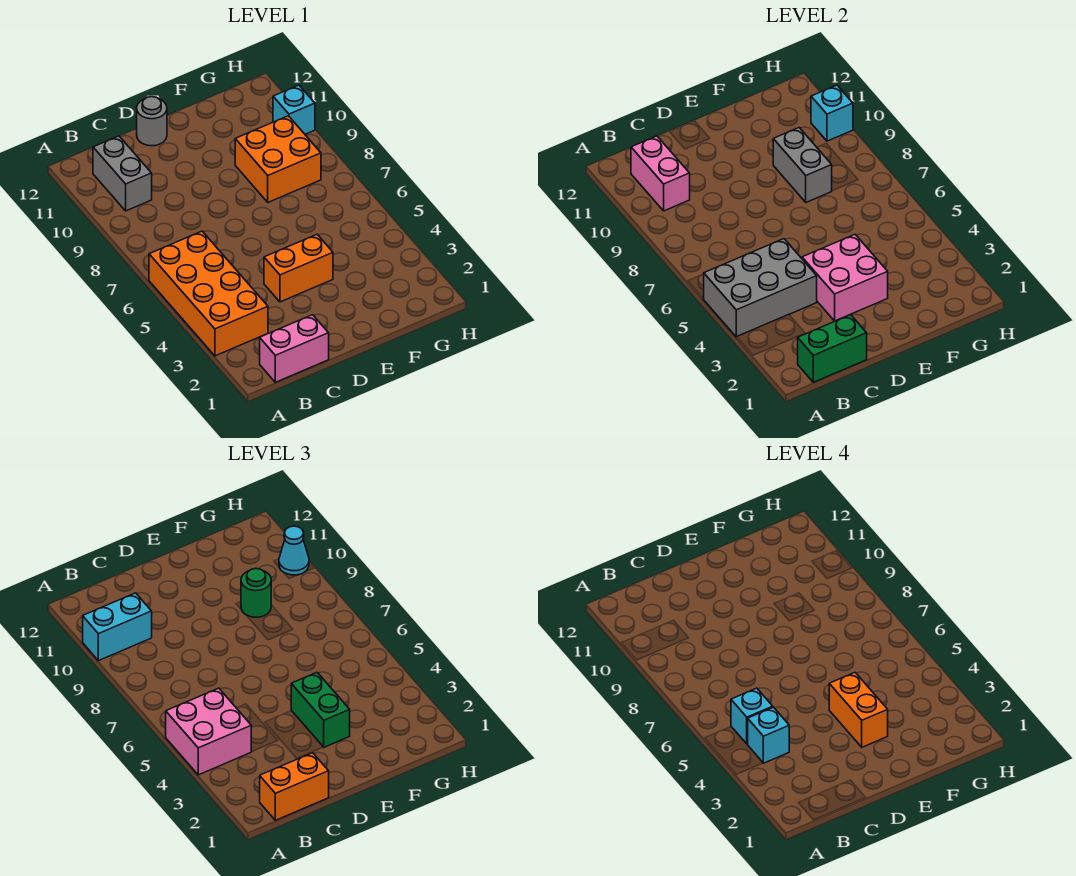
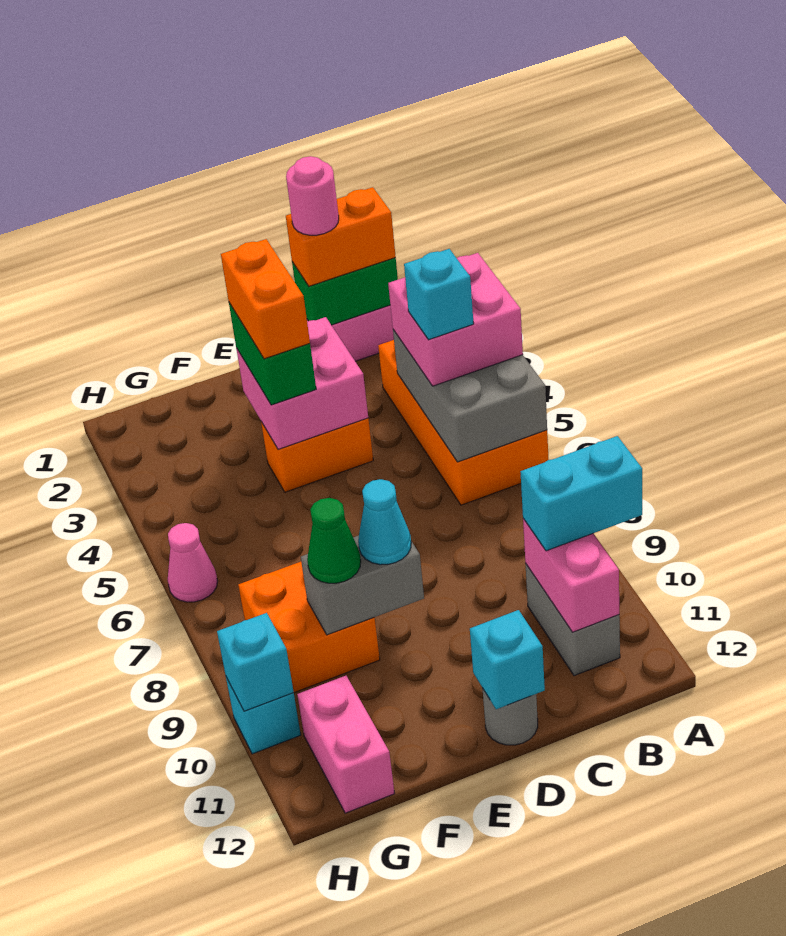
grey 2x3 brick [704,239,817,337] -> grey 2x3 brick turned to [393,330,547,462]
cyan 1x1 brick [748,707,789,763] -> cyan 1x1 brick moved to [470,610,545,709]
none -> pink 1x1 round brick [286,156,339,235]
grey 1x2 brick [773,128,832,202] -> grey 1x2 brick turned to [301,536,424,635]
green 1x1 round brick [241,569,271,617] -> green 1x1 cone [307,498,361,583]
none -> pink 1x2 brick [297,676,395,813]
none -> pink 1x1 cone [168,523,218,602]
cyan 1x1 cone [279,526,309,575] -> cyan 1x1 cone moved to [358,479,411,565]

